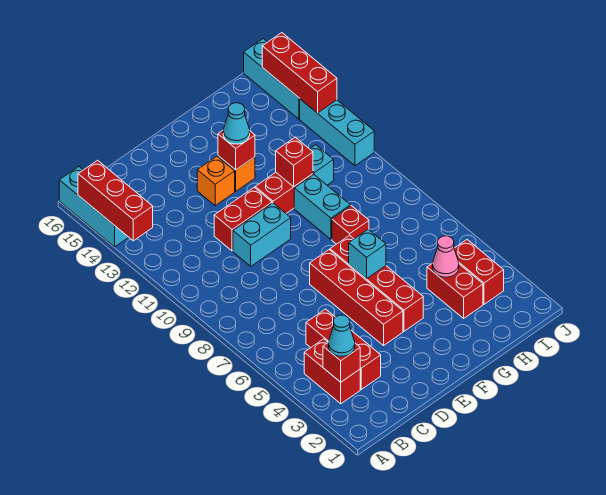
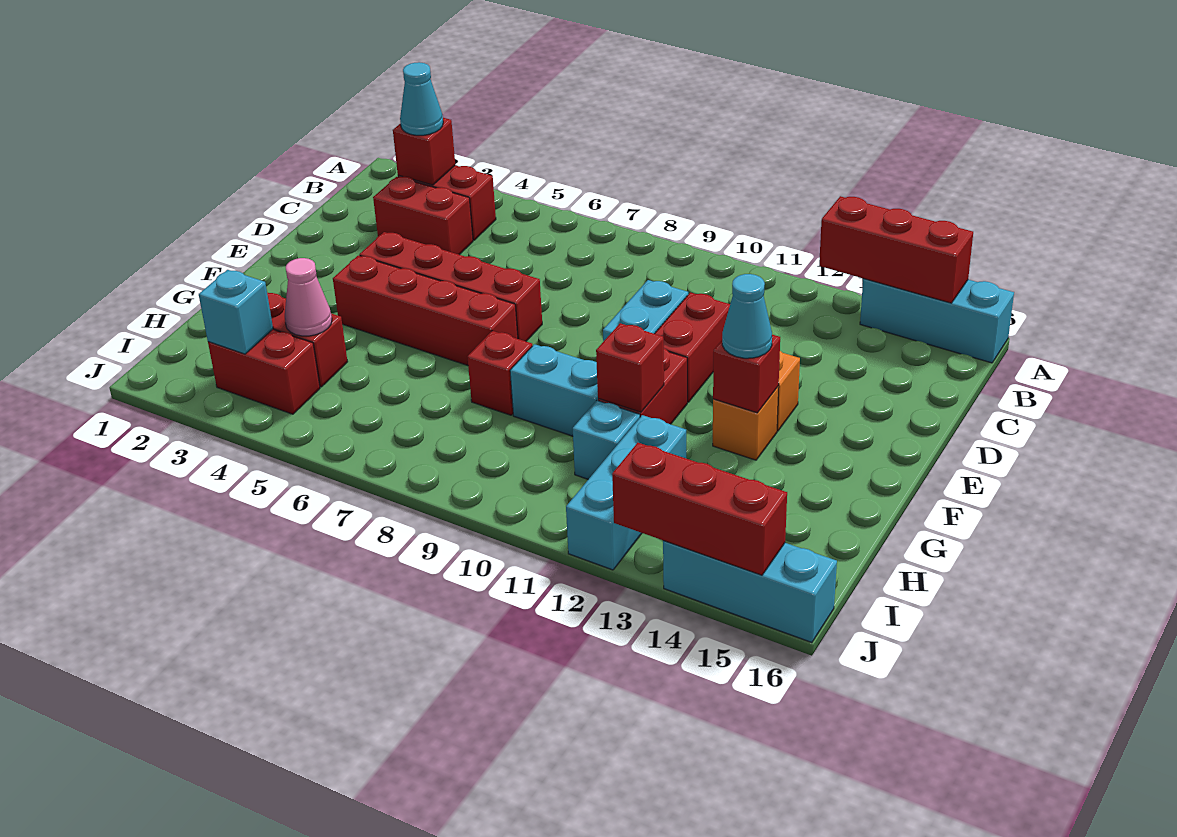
red 1x3 brick [306,309,381,389] -> red 1x2 brick [373,177,473,255]
cyan 1x1 brick [349,229,386,279] -> cyan 1x1 brick moved to [199,270,273,354]
cyan 1x3 brick [300,99,374,166] -> cyan 1x3 brick turned to [566,415,686,570]

